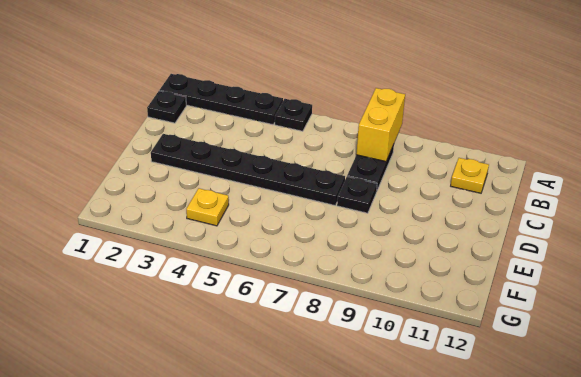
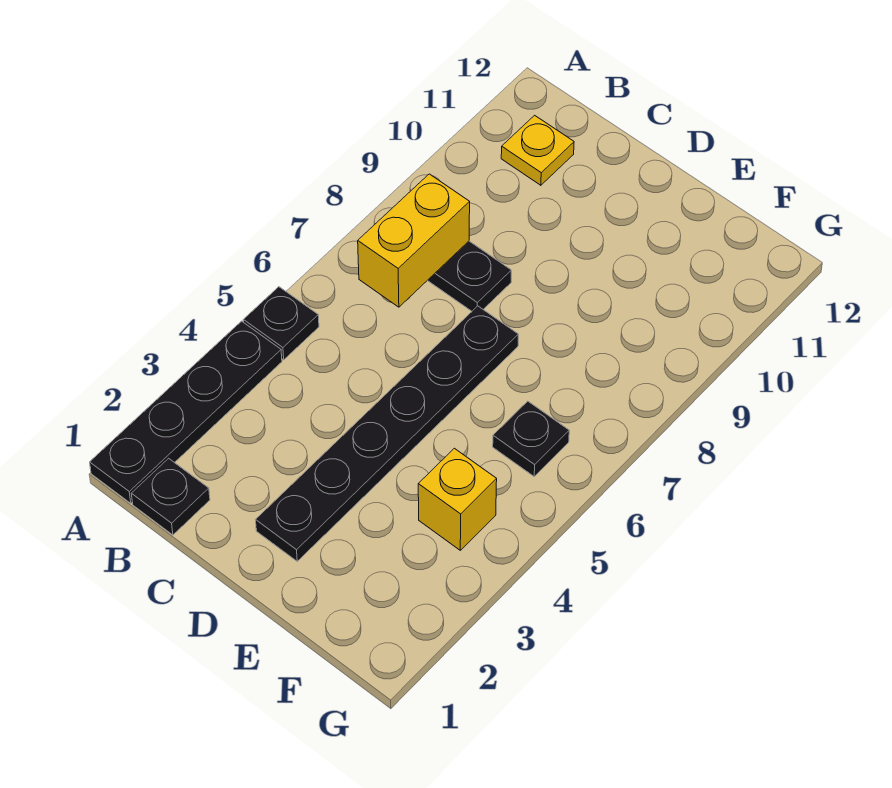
yellow 1x2 brick [356,88,405,161] -> yellow 1x2 brick turned to [358,174,470,307]
black 1x1 plate [337,177,377,213] -> black 1x1 plate moved to [493,401,569,476]
yellow 1x1 plate [186,188,229,226] -> yellow 1x1 brick [418,448,497,550]

